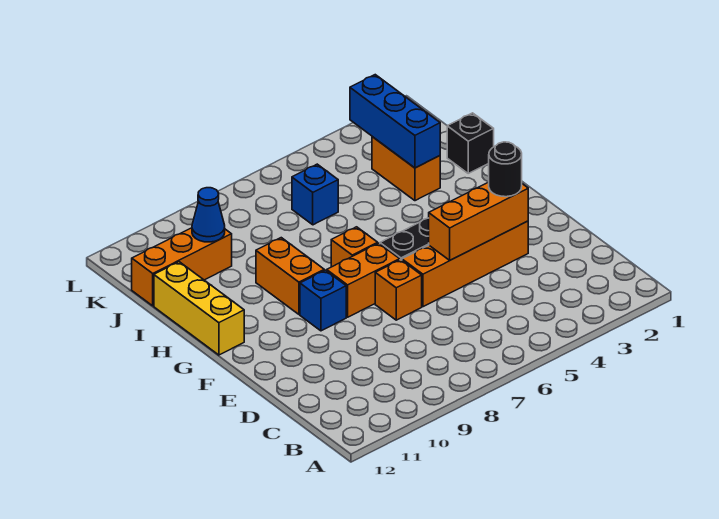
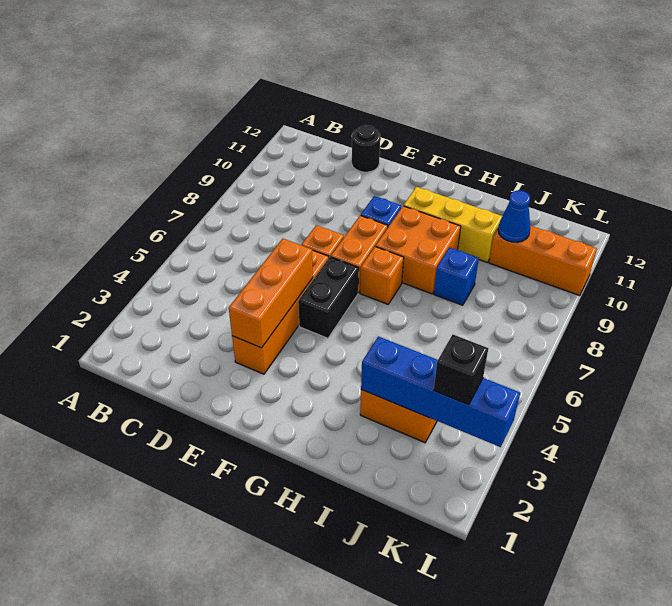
black 1x1 round brick [489,142,522,197] -> black 1x1 round brick moved to [352,125,380,172]
orange 1x2 brick [256,238,324,314] -> orange 2x2 brick [376,206,461,294]
yellow 1x3 brick [154,262,244,355] -> yellow 1x3 brick moved to [404,187,502,262]
black 1x1 brick [447,113,494,173] -> black 1x1 brick moved to [434,335,488,405]
blue 1x3 brick [350,75,440,168] -> blue 1x4 brick [361,336,520,447]
blue 1x1 brick [292,164,338,225] -> blue 1x1 brick moved to [434,247,479,305]
orange 1x3 brick [132,228,232,306] -> orange 1x3 brick turned to [489,226,597,296]

